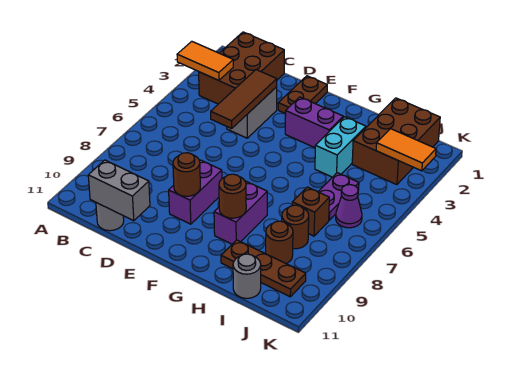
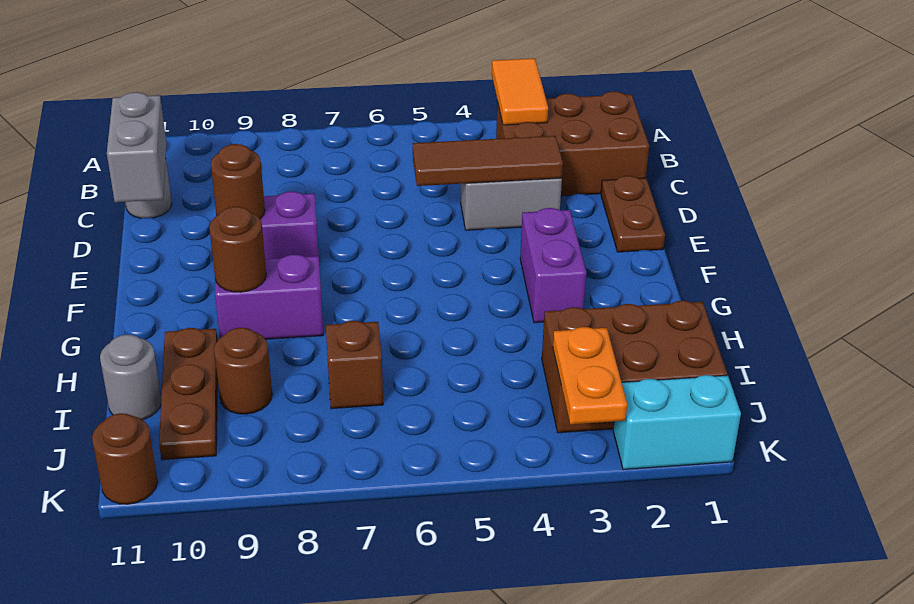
brown 1x2 plate [278,76,327,114] -> brown 1x2 plate turned to [601,176,665,252]
cyan 1x2 brick [315,117,366,177] -> cyan 1x2 brick moved to [613,375,741,470]
purple 1x2 plate [318,173,359,220] -> none
brown 1x1 round brick [282,205,309,249] -> brown 1x1 round brick moved to [92,413,158,504]
orange 1x2 tile [376,129,436,171] -> orange 1x2 plate [553,327,627,424]
purple 1x1 cone [336,185,362,228] -> none

